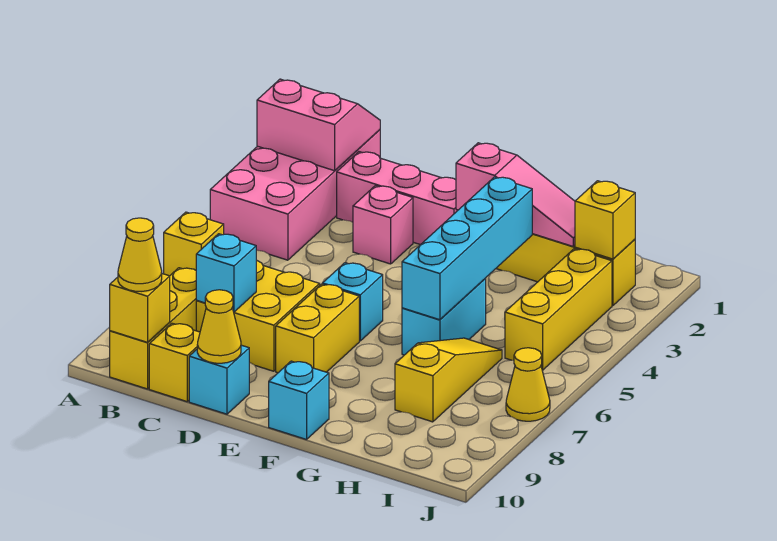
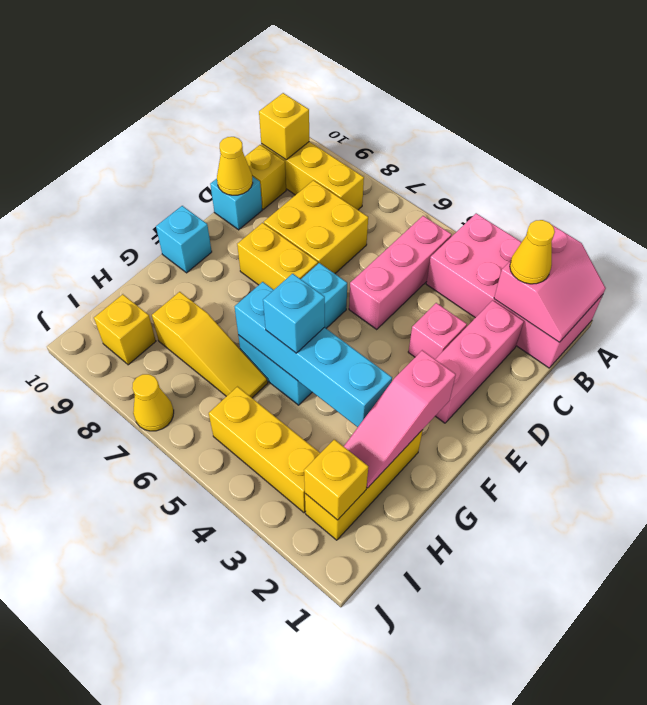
yellow 1x1 brick [164,212,224,276] -> yellow 1x1 brick moved to [94,294,156,365]
none -> pink 1x3 brick [349,216,452,330]
yellow 1x1 cone [118,218,162,291] -> yellow 1x1 cone moved to [510,220,555,284]
cyan 1x1 brick [196,234,256,312] -> cyan 1x1 brick moved to [263,274,325,353]

